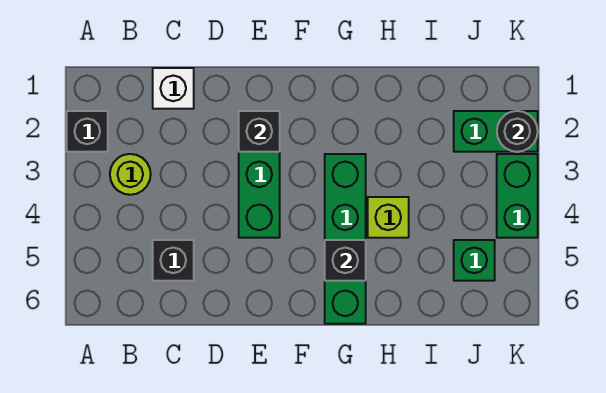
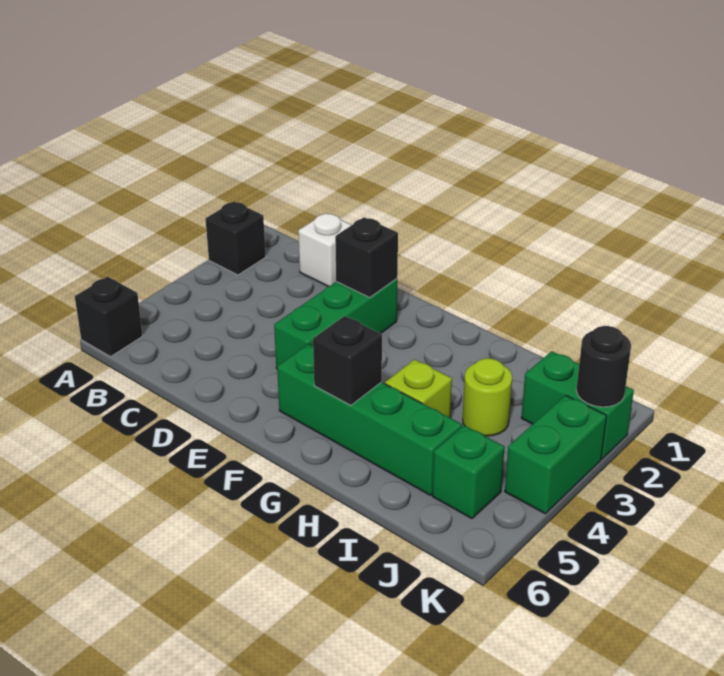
lime 1x1 round brick [110,154,151,195] -> lime 1x1 round brick moved to [463,358,512,436]
black 1x1 brick [153,240,194,281] -> black 1x1 brick moved to [75,277,143,357]
green 1x4 brick [325,154,366,324] -> green 1x4 brick turned to [277,344,462,495]

